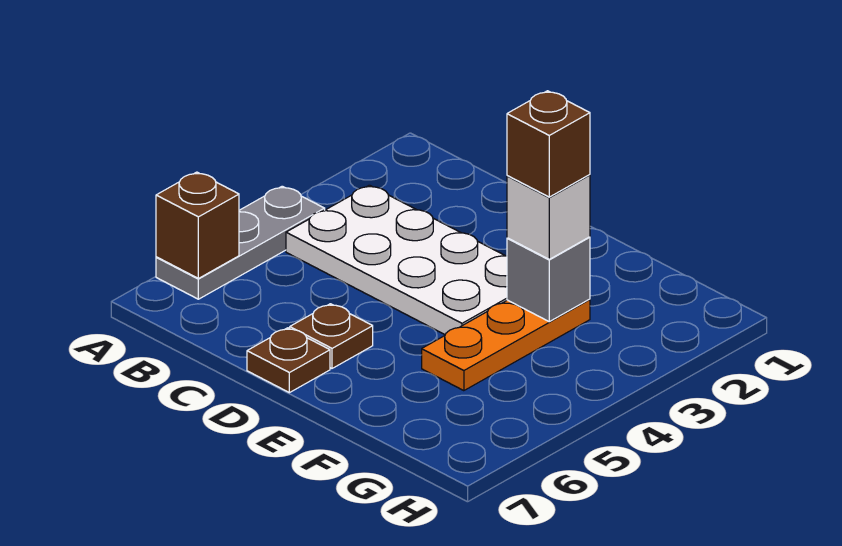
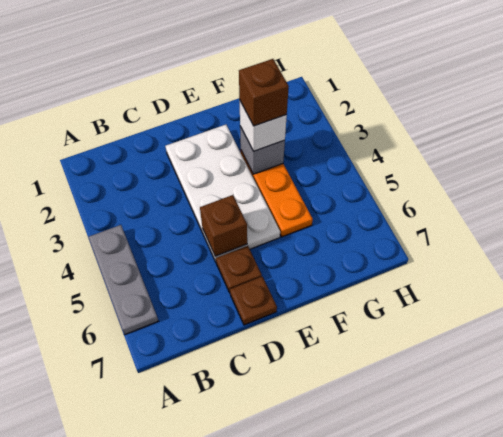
brown 1x1 brick [156,172,239,278] -> brown 1x1 brick moved to [200,195,247,256]
white 2x4 plate [286,185,507,334] -> white 2x4 plate turned to [165,125,280,262]

